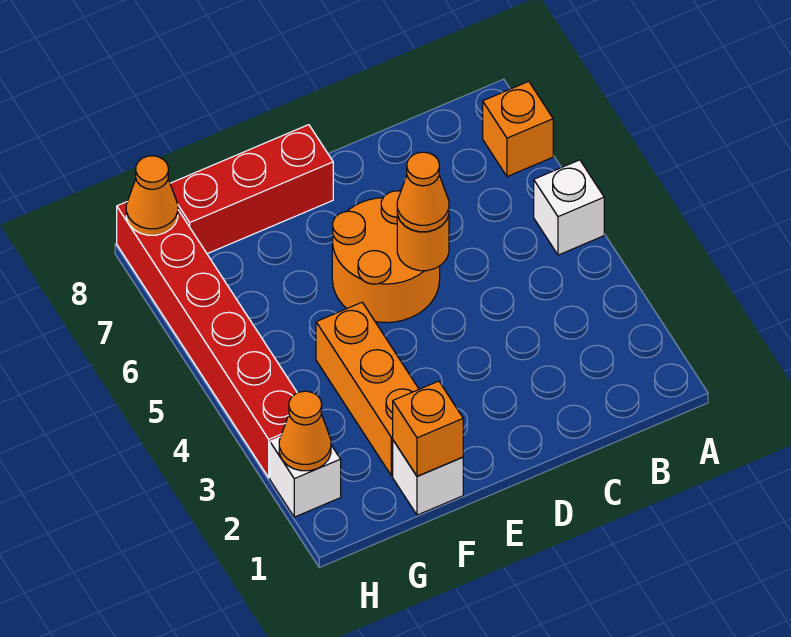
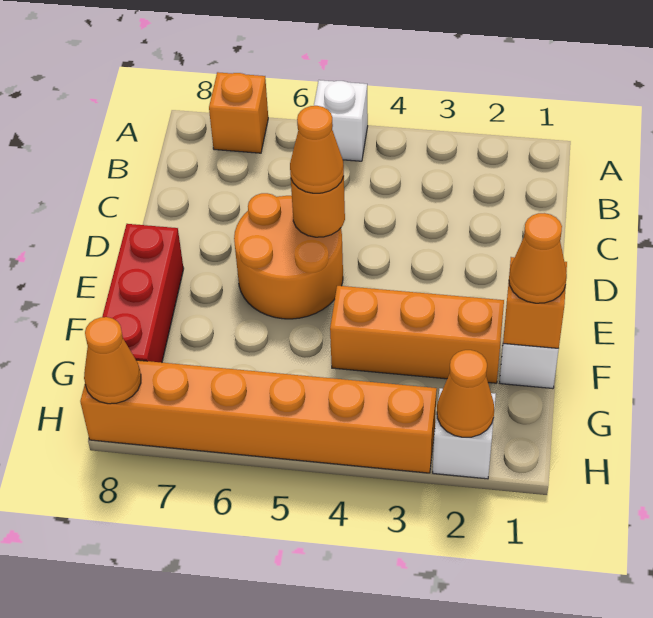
none -> orange 1x1 cone [509,213,567,303]
red 1x6 brick [117,202,297,478] -> orange 1x6 brick [80,360,437,473]

